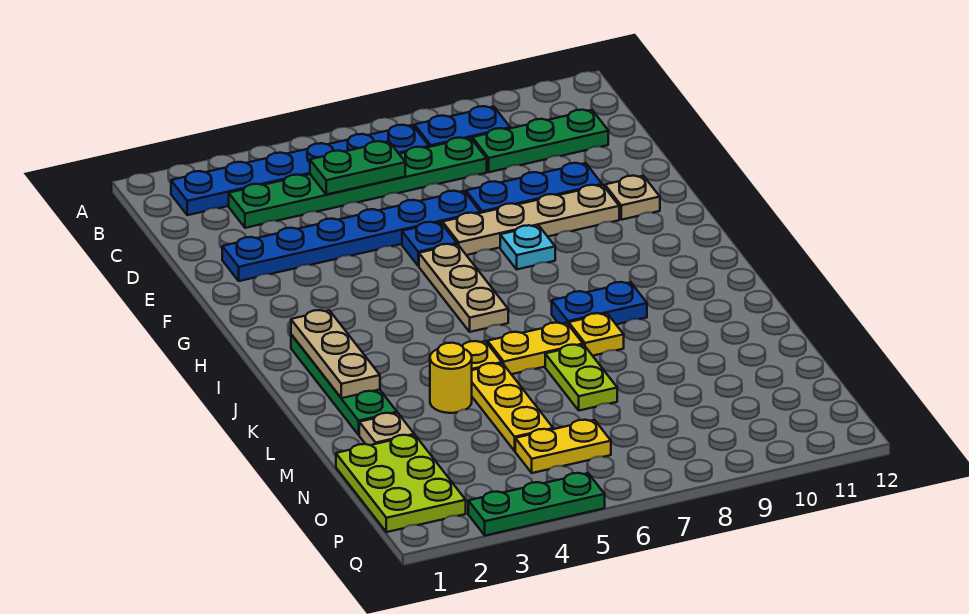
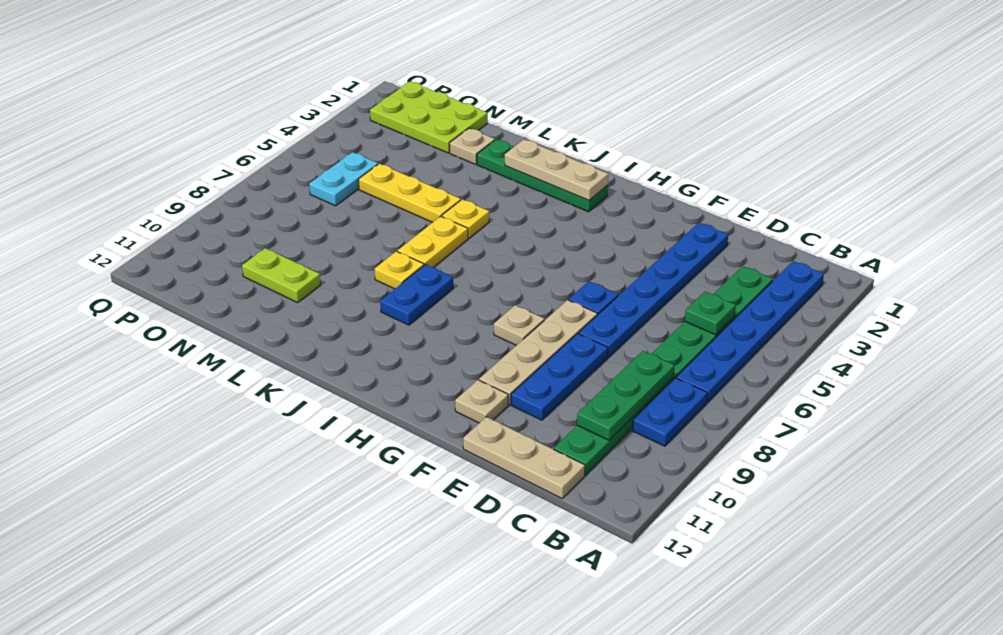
green 1x2 plate [310,141,405,195] -> green 1x1 plate [685,292,736,335]
tan 1x3 plate [419,244,508,332] -> tan 1x3 plate moved to [463,417,585,498]
cyan 1x1 plate [500,225,555,269] -> tan 1x1 plate [494,305,544,345]
yellow 1x1 round brick [430,343,472,413] -> none
lime 1x2 plate [545,345,617,411] -> lime 1x2 plate moved to [242,248,321,303]
yellow 1x2 plate [515,420,611,473] -> cyan 1x2 plate [309,152,378,206]
green 1x3 plate [468,473,605,536] -> green 1x3 plate moved to [577,351,675,440]

